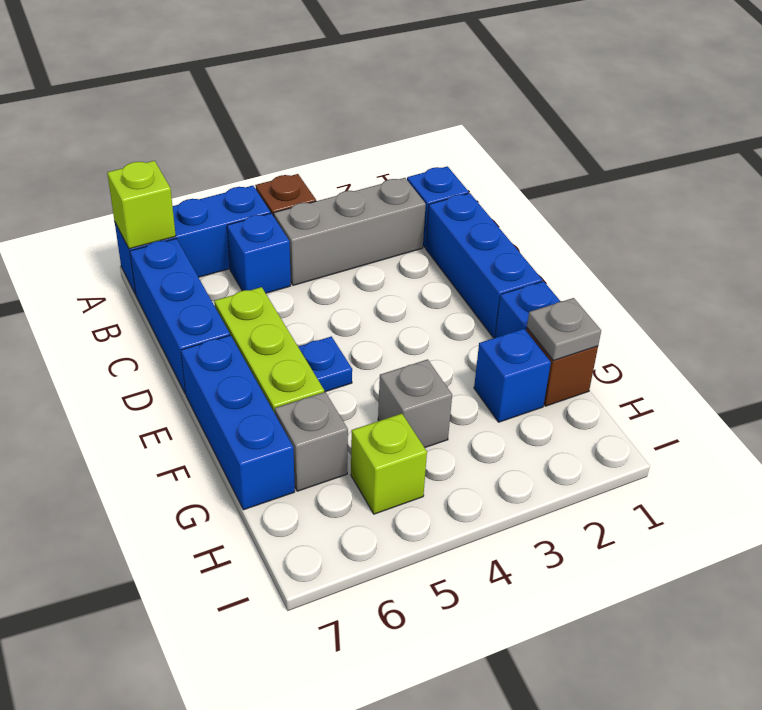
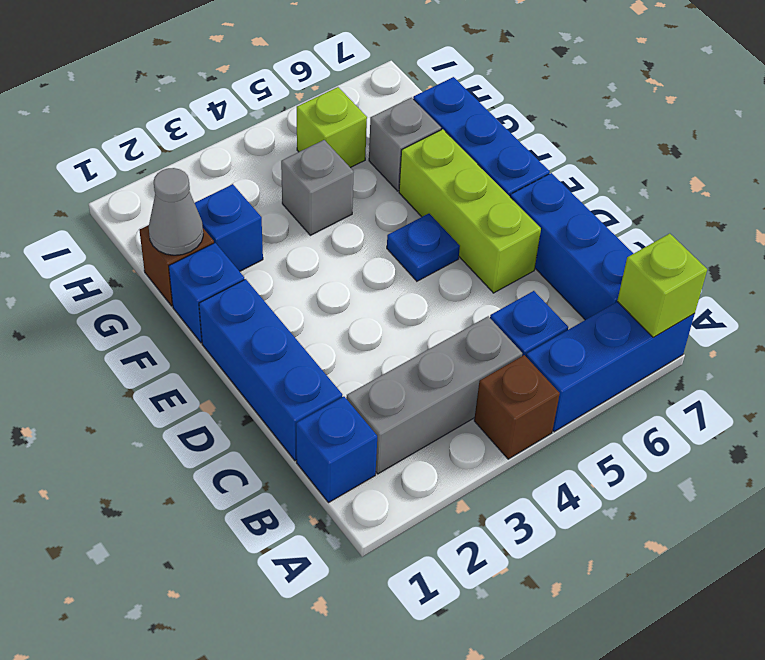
grey 1x1 plate [527,298,601,361] -> grey 1x1 cone [149,168,203,255]

